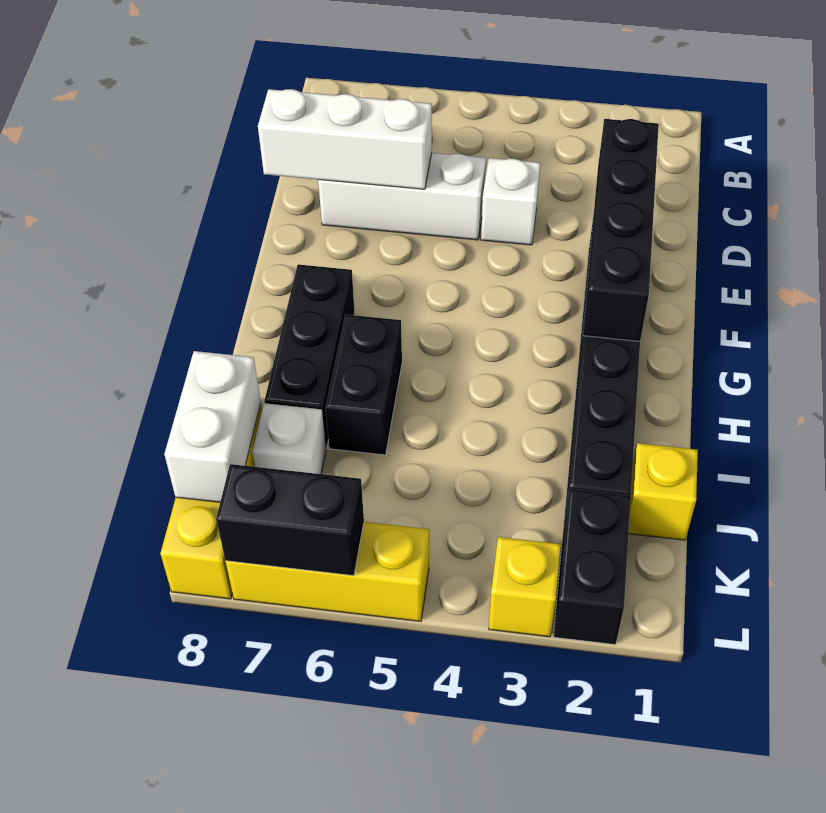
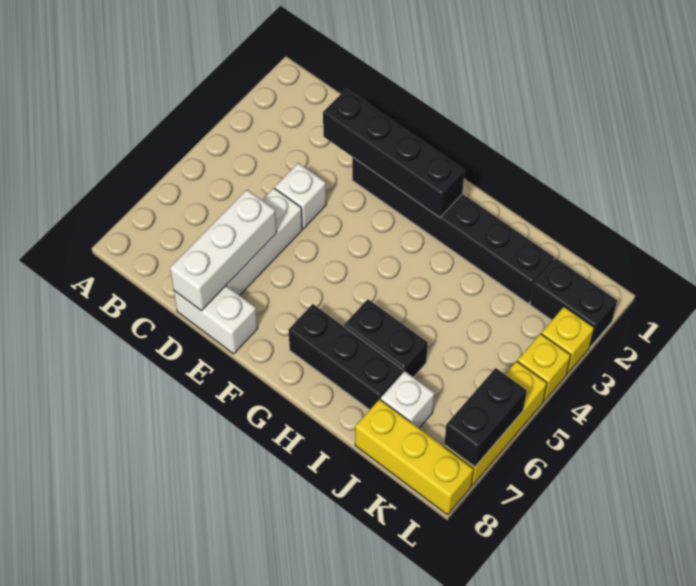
yellow 1x1 brick [629,443,698,540] -> yellow 1x1 brick moved to [518,334,571,401]
white 1x2 brick [164,351,261,502] -> white 1x2 brick moved to [174,286,258,354]

